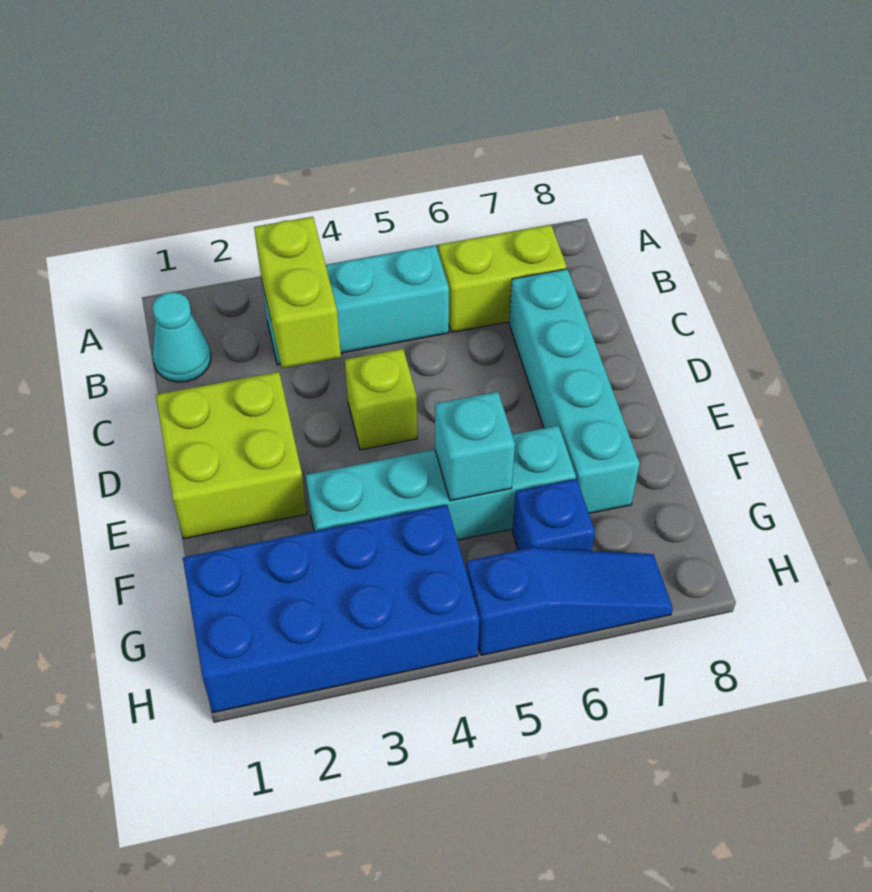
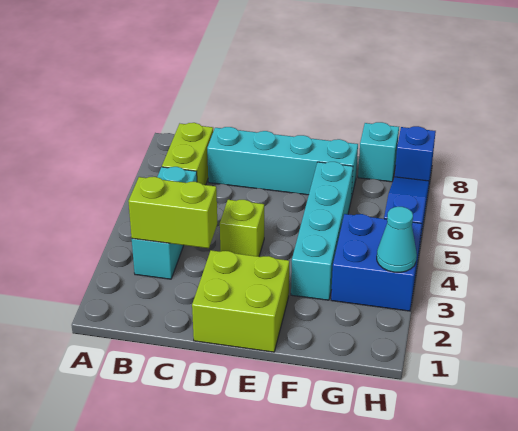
cyan 1x1 cone [152,292,211,382] -> cyan 1x1 cone moved to [377,207,417,272]
cyan 1x1 brick [435,392,515,501] -> cyan 1x1 brick moved to [358,122,399,182]
blue 2x4 brick [183,505,479,712] -> blue 2x2 brick [331,214,422,311]
blue 1x1 brick [512,479,595,551] -> blue 1x1 brick moved to [395,126,436,182]

